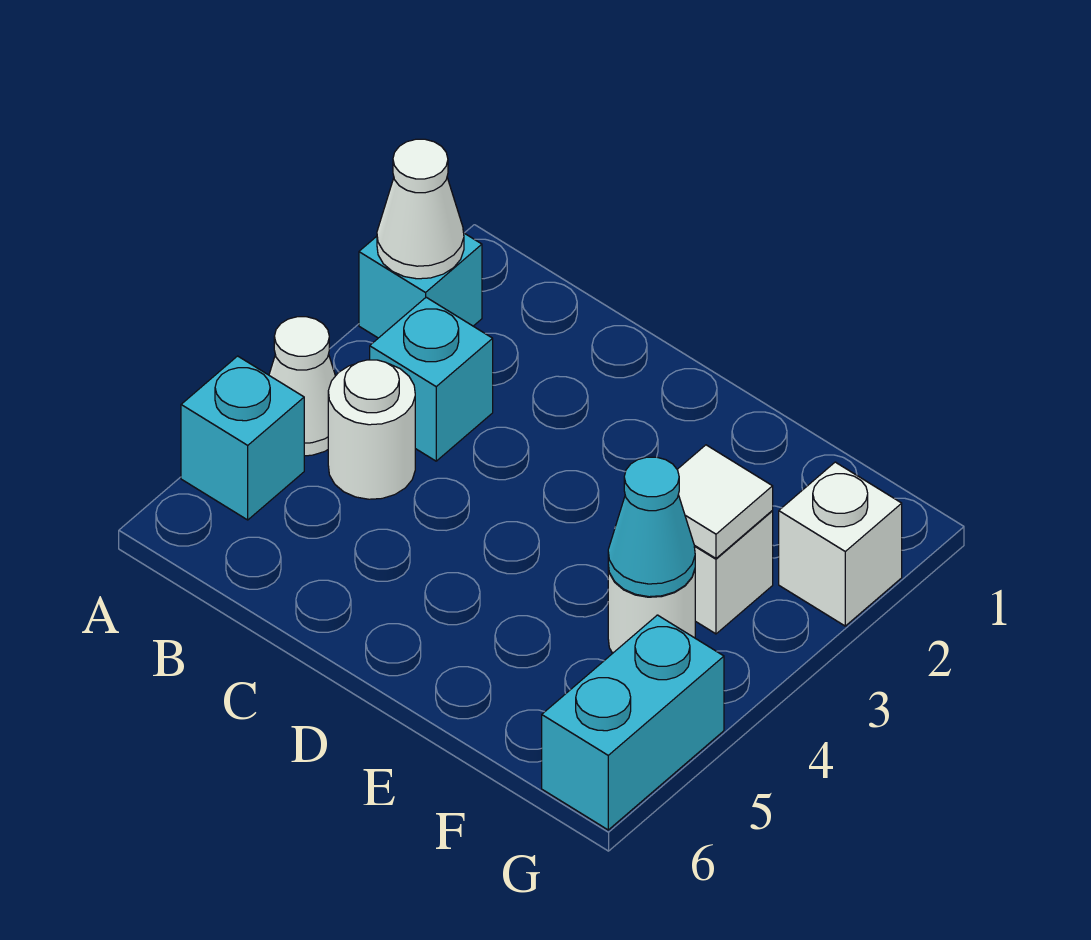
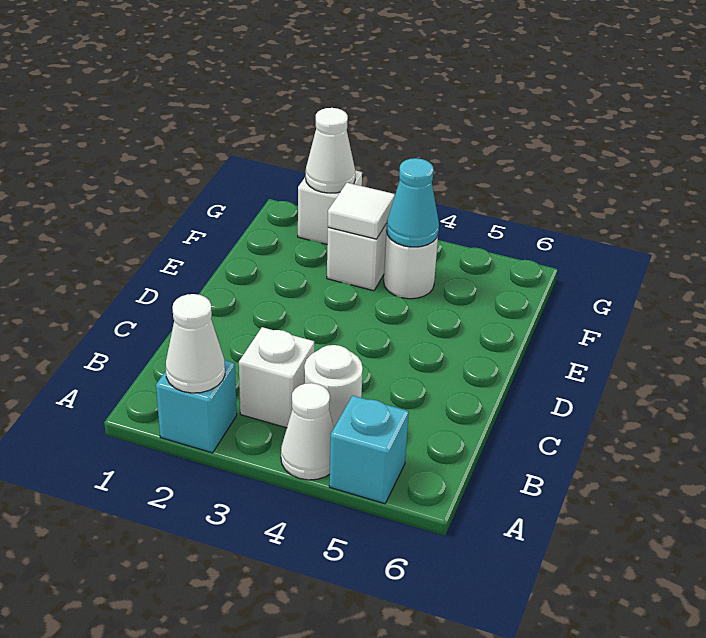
cyan 1x1 brick [370,297,493,461] -> white 1x1 brick [239,327,314,428]
none -> white 1x1 cone [306,108,355,193]
cyan 1x2 brick [542,615,724,830] -> none

